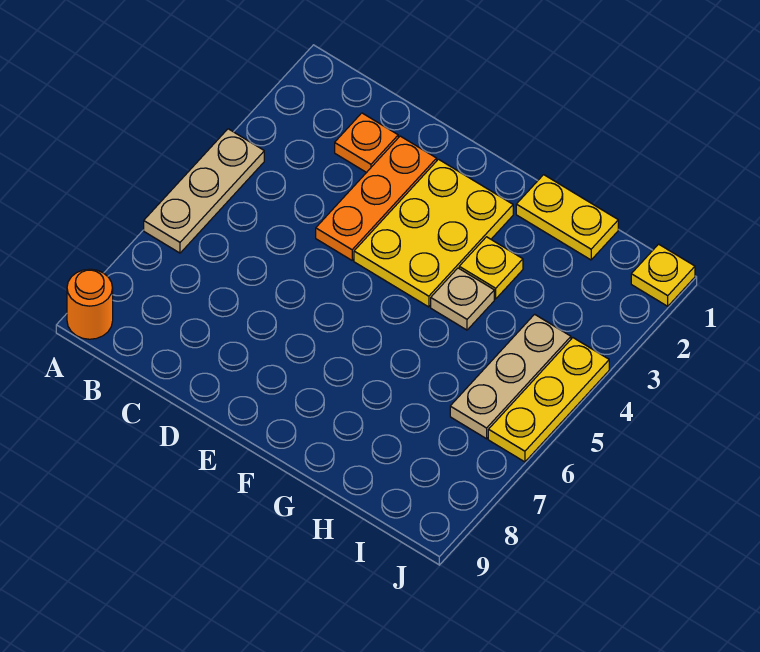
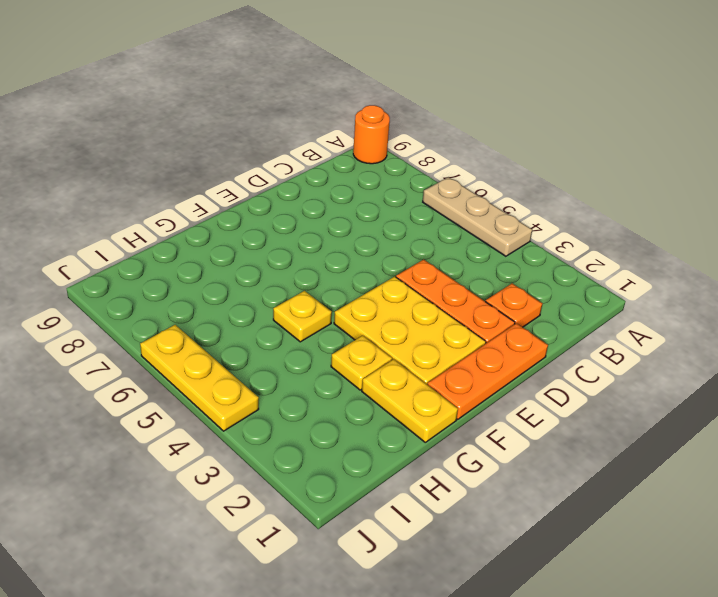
none -> orange 1x3 plate [427,323,548,419]
yellow 1x2 plate [516,175,618,260] -> yellow 1x2 plate turned to [362,359,458,442]
tan 1x1 plate [431,268,494,330] -> none
tan 1x3 plate [450,314,571,439] -> none
yellow 1x1 plate [631,244,695,306] -> yellow 1x1 plate moved to [273,291,332,342]

